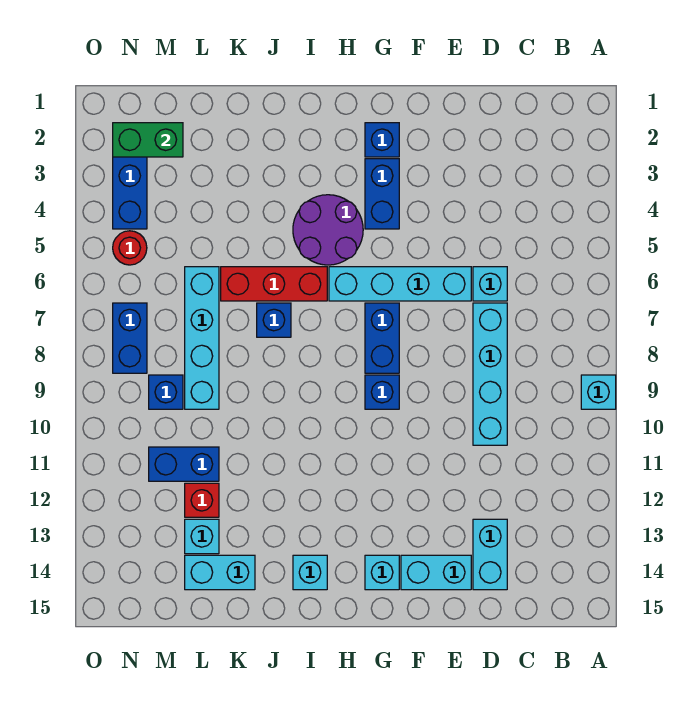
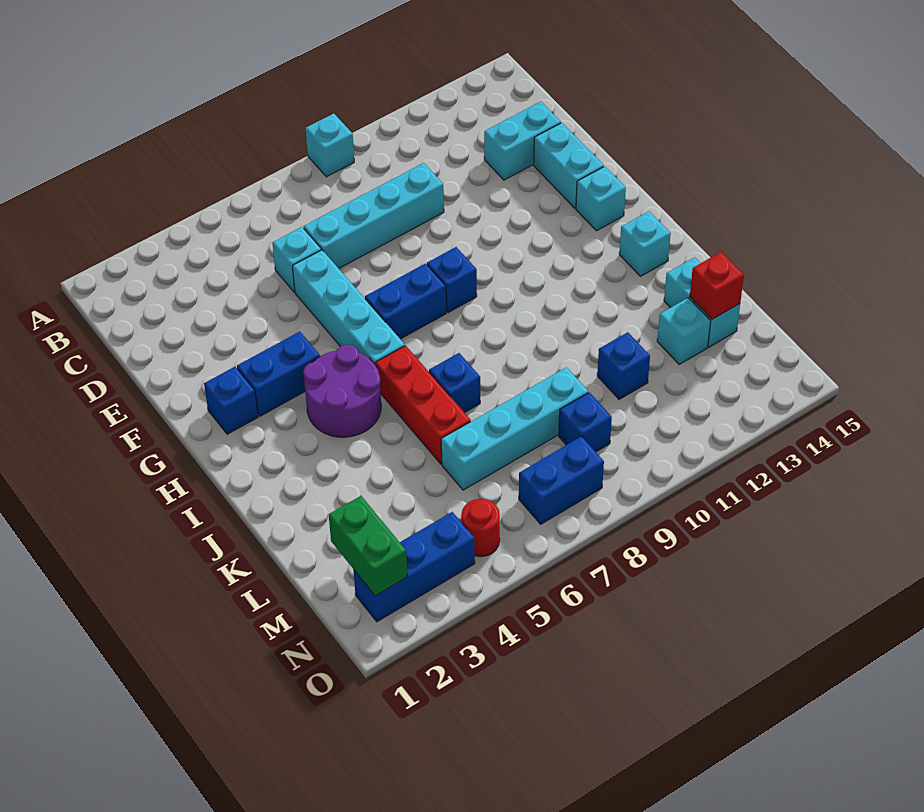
blue 1x2 brick [149,447,219,481] -> blue 1x1 brick [597,332,650,399]
red 1x1 brick [185,483,219,517] -> red 1x1 brick moved to [690,252,744,319]

